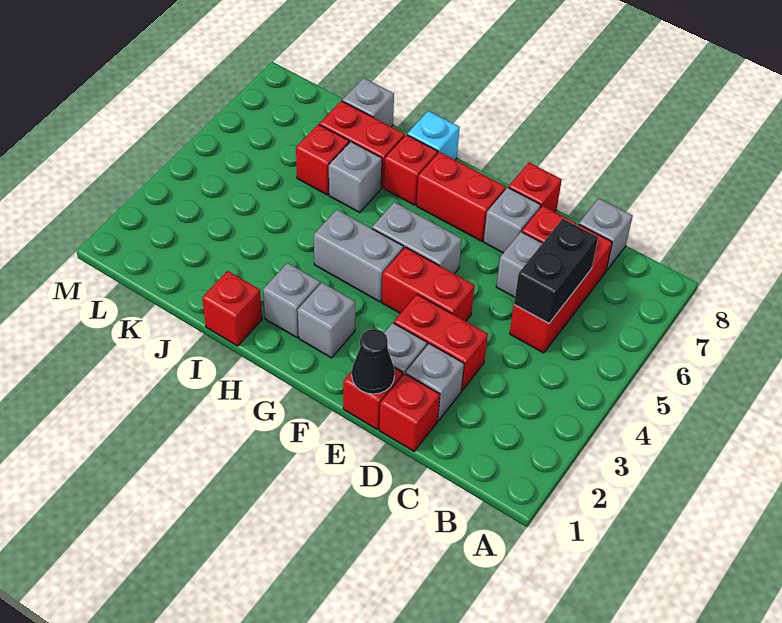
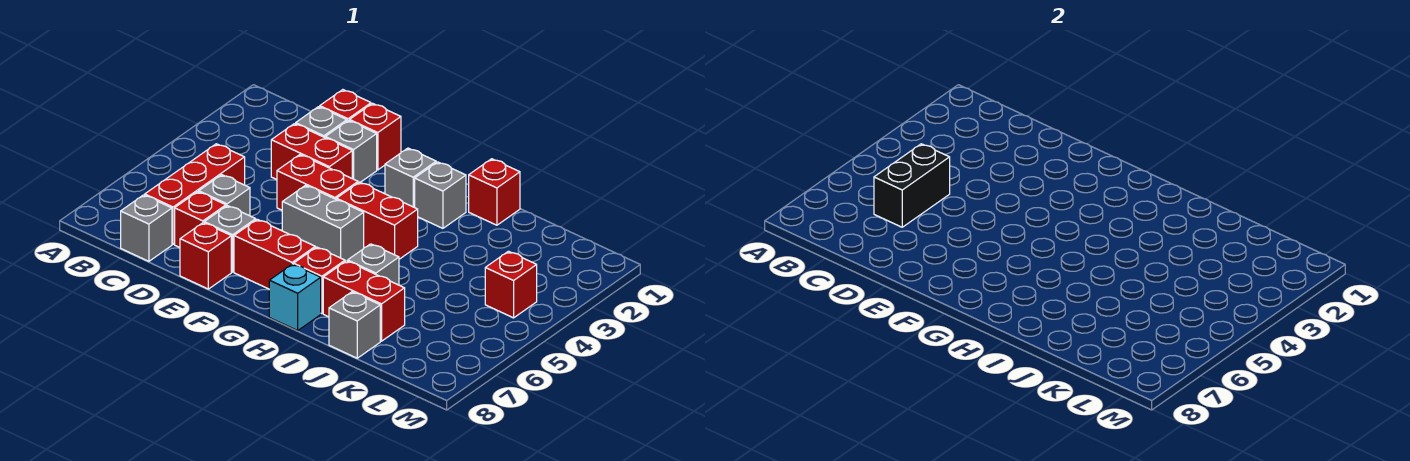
black 1x1 cone [352,329,395,394] -> none
grey 1x2 brick [314,210,404,302] -> red 1x2 brick [336,182,418,259]
red 1x1 brick [296,124,349,195] -> red 1x1 brick moved to [485,251,537,318]

